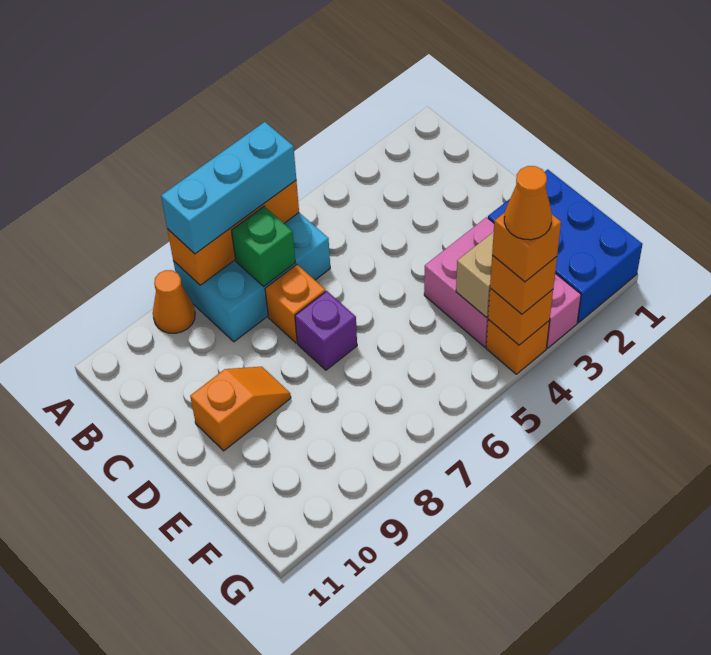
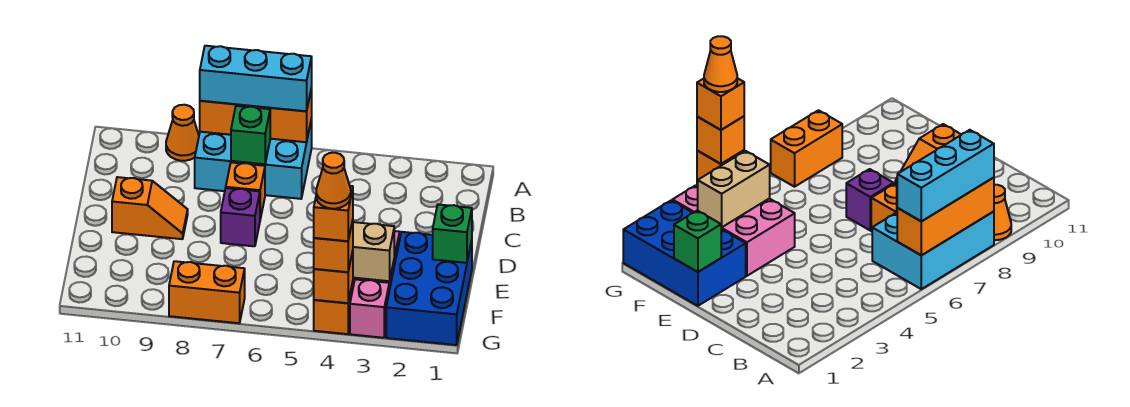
none -> green 1x1 brick [433,204,472,263]
none -> orange 1x2 brick [169,261,245,323]

